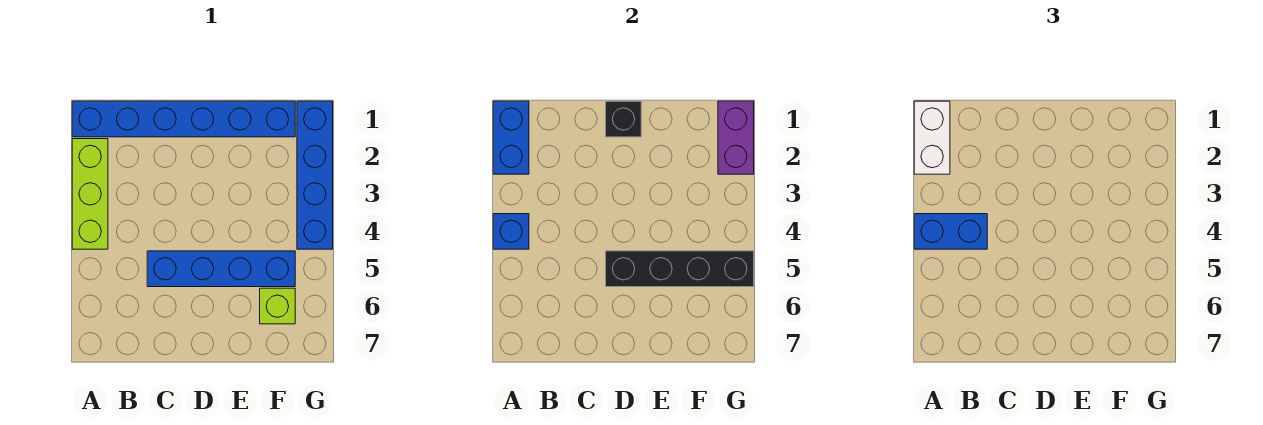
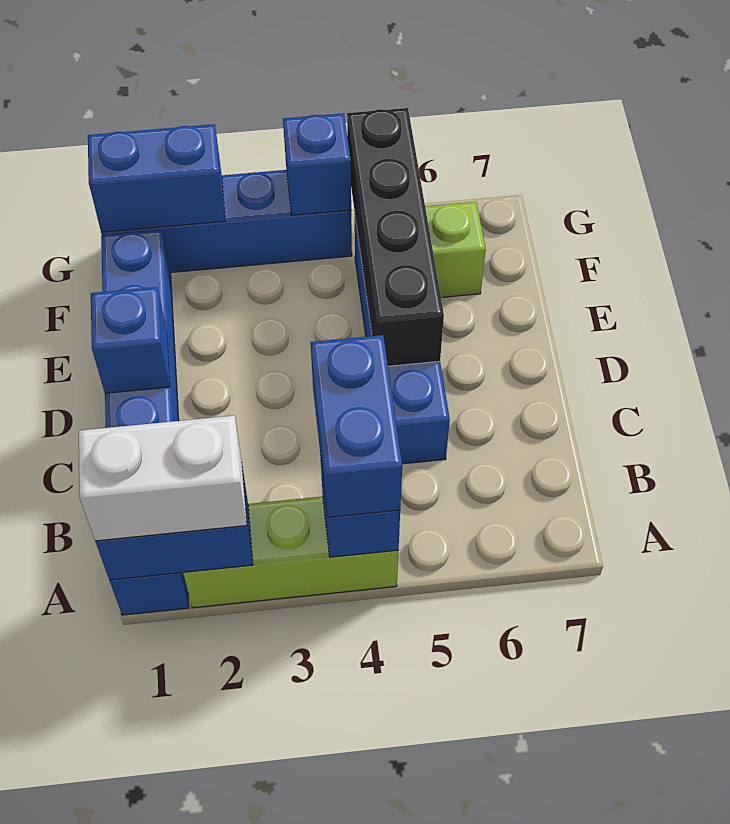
black 1x1 brick [606,101,641,137] -> blue 1x1 brick [91,287,170,393]
purple 1x2 brick [718,101,754,174] -> blue 1x2 brick [88,124,225,232]
none -> blue 1x1 brick [283,113,351,215]

